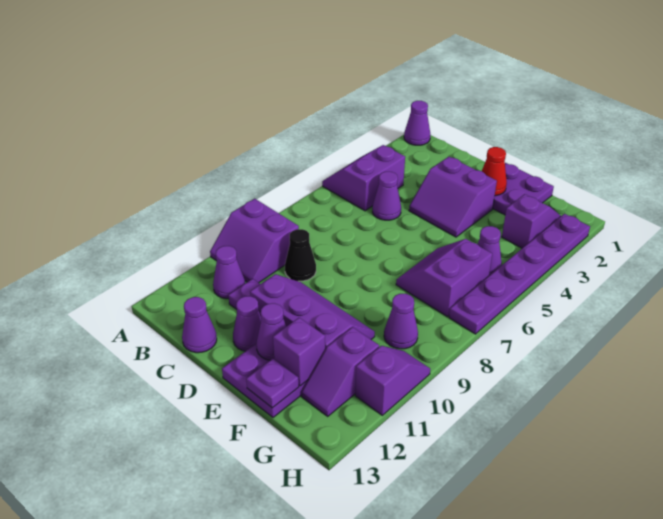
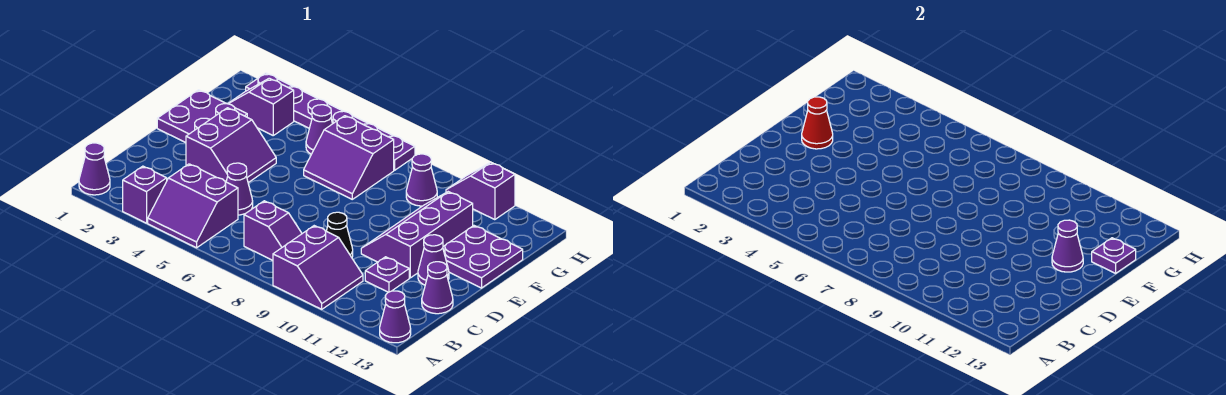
purple 1x1 cone [213,246,245,299] -> purple 1x1 cone moved to [380,291,411,343]
purple 1x1 brick [273,318,325,386] -> purple 1x1 brick moved to [123,166,167,223]
purple 1x2 slope [302,327,379,416] -> purple 1x2 slope moved to [244,201,302,260]

